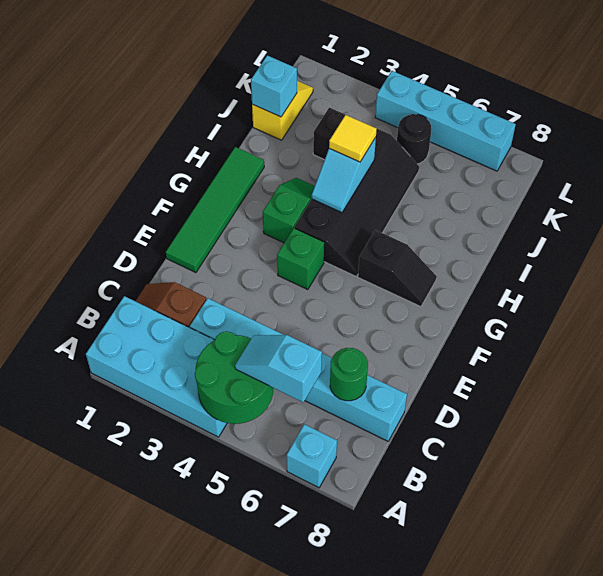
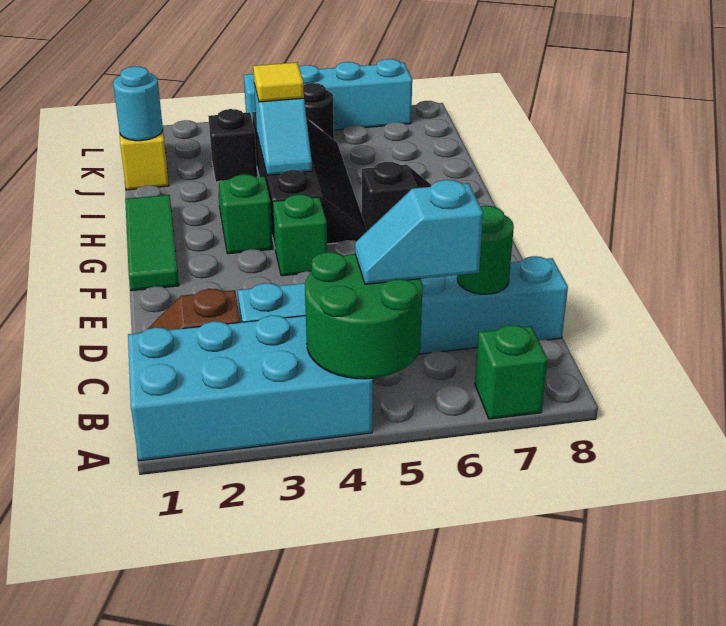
cyan 1x1 brick [287,424,337,488] -> green 1x1 brick [475,325,548,419]
green 1x4 tile [166,147,264,273] -> green 1x3 tile [125,195,179,291]
cyan 1x1 brick [251,55,297,117] -> cyan 1x1 round brick [113,66,163,141]

